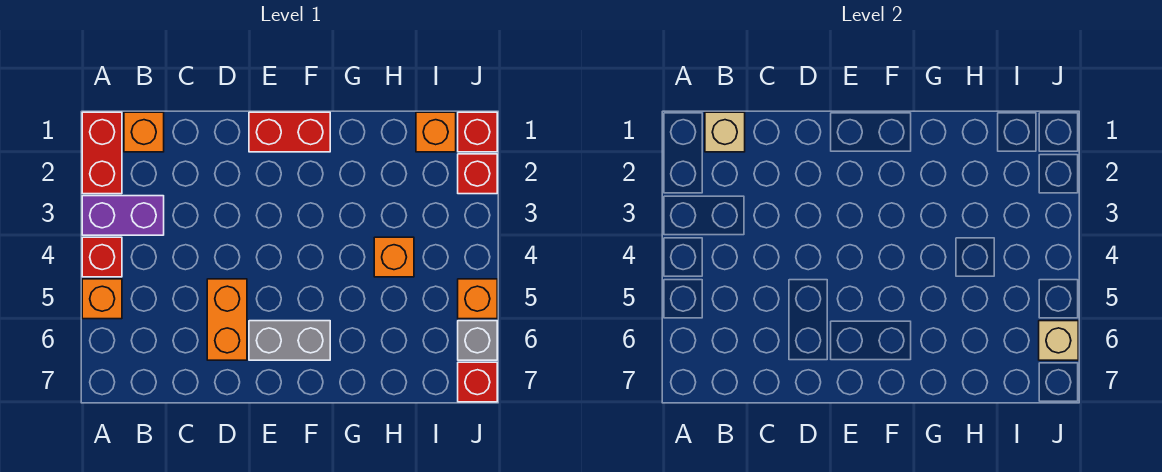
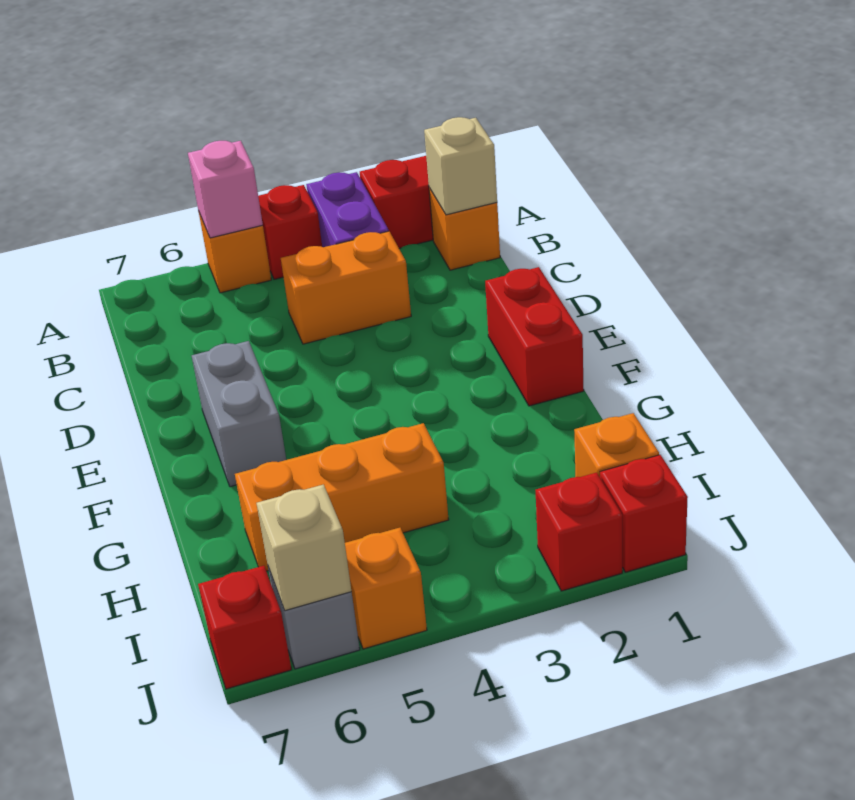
none -> pink 1x1 brick [188,141,263,238]
orange 1x2 brick [207,279,247,360] -> orange 1x2 brick moved to [281,231,411,344]
orange 1x1 brick [374,237,414,277] -> orange 1x3 brick [235,423,449,571]

